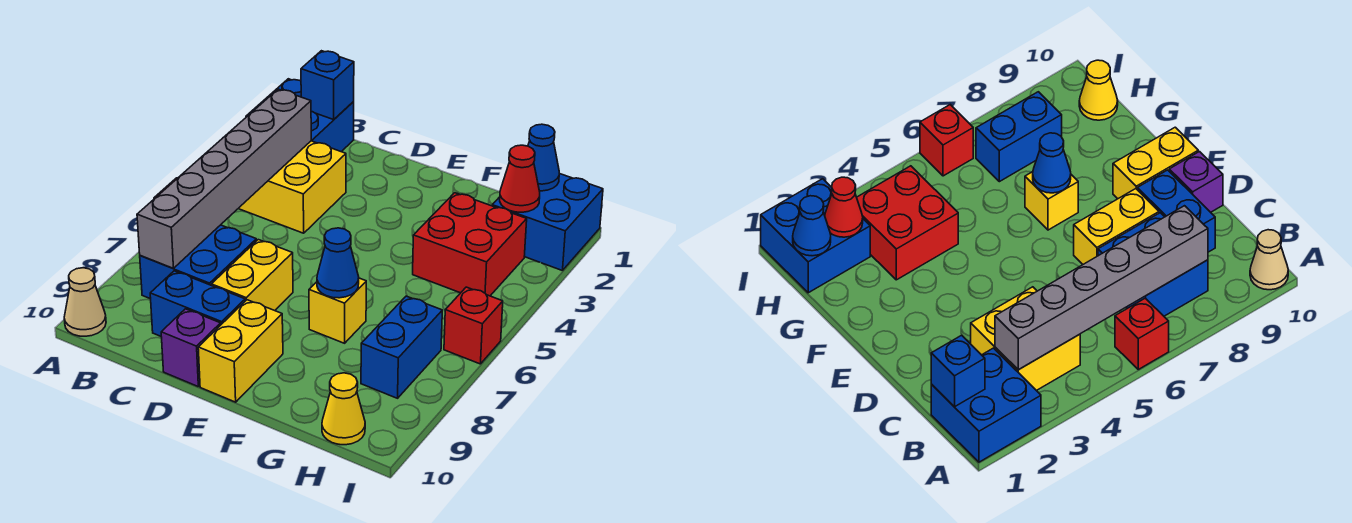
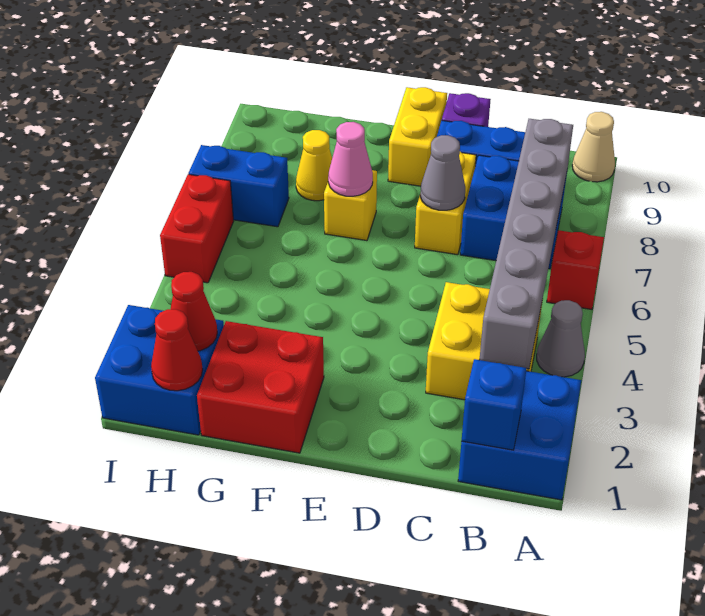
none -> grey 1x1 cone [537,300,585,377]
none -> grey 1x1 cone [420,135,465,210]
blue 1x1 cone [317,228,359,298] -> pink 1x1 cone [328,122,373,196]
red 2x2 brick [413,193,527,296] -> red 2x2 brick moved to [197,321,324,453]
blue 1x1 cone [528,124,559,191] -> red 1x1 cone [151,309,203,391]
blue 1x2 brick [361,296,442,398] -> blue 1x2 brick turned to [189,145,289,227]
yellow 1x1 cone [322,373,365,445] -> yellow 1x1 cone moved to [296,130,332,201]
red 1x1 brick [444,287,503,364] -> red 1x2 brick [160,174,234,283]

